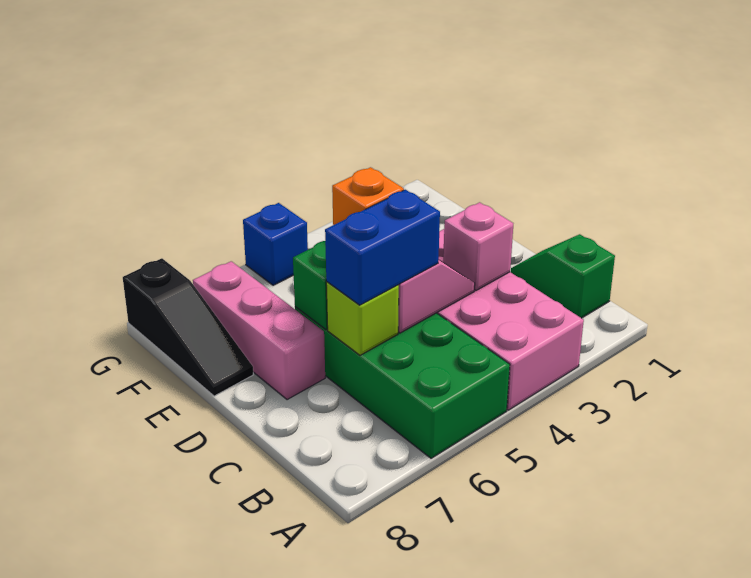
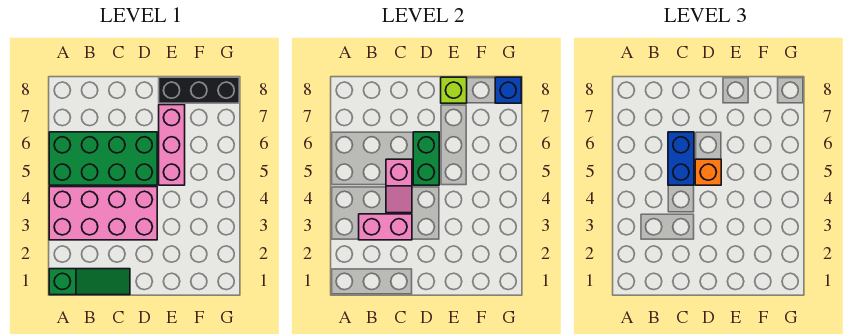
green 1x2 slope [511,234,615,318] -> green 1x3 slope [49,269,130,295]
pink 1x1 brick [443,202,513,291] -> pink 1x2 brick [359,214,412,240]
lime 1x1 brick [326,282,399,355] -> lime 1x1 brick moved to [441,77,467,103]
pink 1x3 brick [193,261,325,400] -> pink 1x3 brick turned to [159,105,185,185]
black 1x3 slope [123,258,253,396] -> black 1x3 brick [159,77,239,103]
blue 1x1 brick [243,203,308,285] -> blue 1x1 brick moved to [495,77,521,103]

